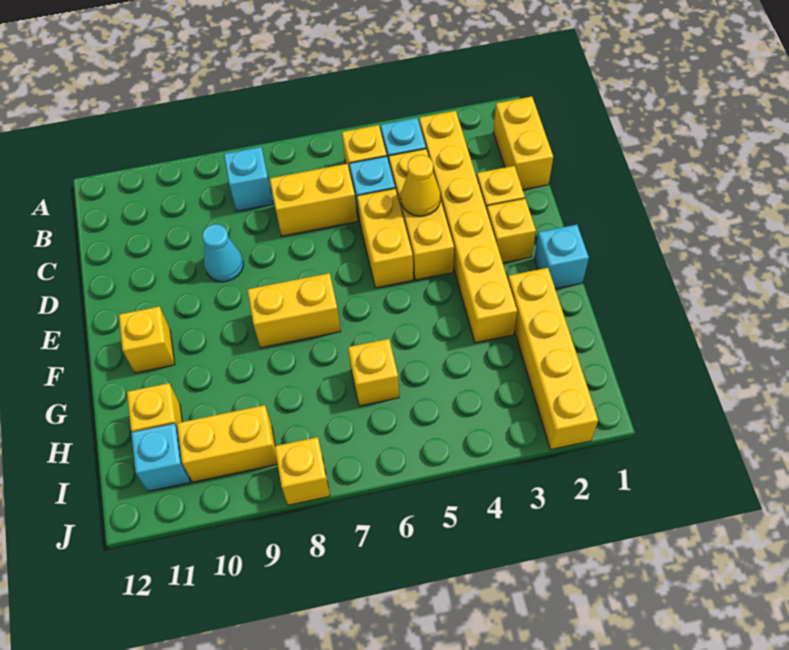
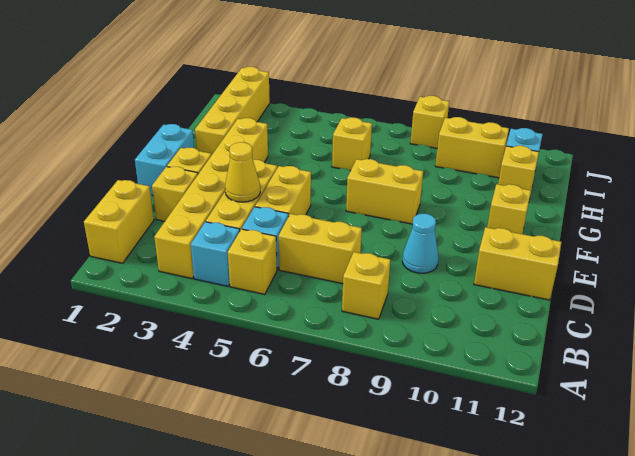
cyan 1x1 brick [224,147,273,211] -> yellow 1x1 brick [342,252,390,319]
none -> yellow 1x2 brick [474,227,561,300]
cyan 1x1 brick [534,225,589,289] -> cyan 1x2 brick [135,124,194,196]

